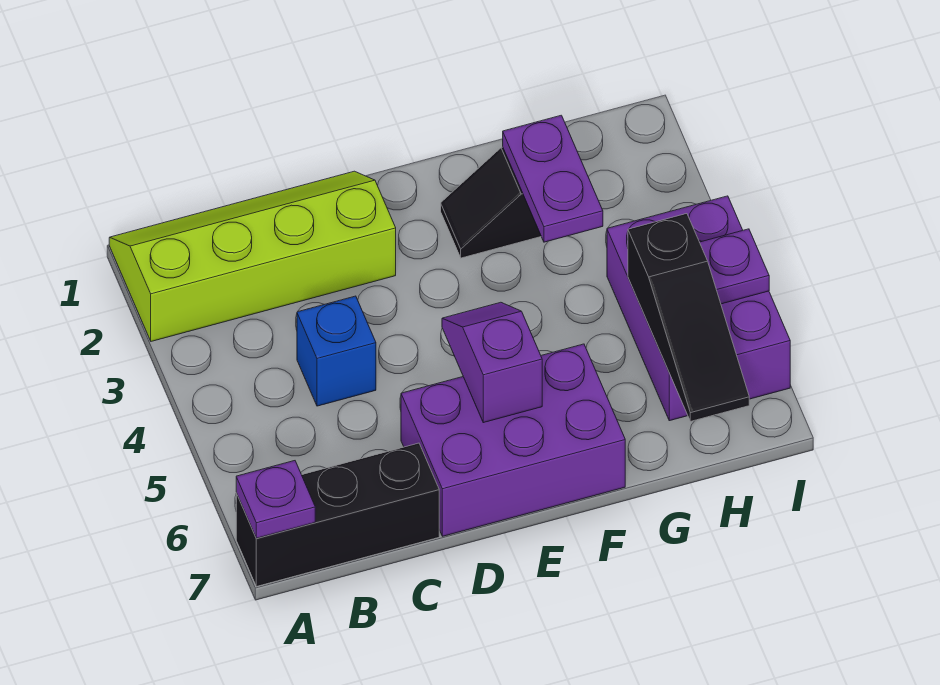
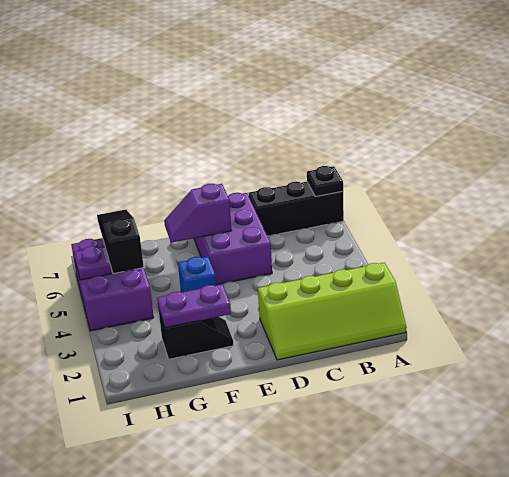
purple 1x1 plate [236,461,315,538] -> black 1x1 plate [307,166,343,196]
blue 1x1 brick [297,296,376,406] -> blue 1x1 brick moved to [178,256,216,292]
purple 2x3 brick [401,344,625,536] -> purple 2x3 brick turned to [194,193,272,285]
purple 1x2 slope [442,302,542,423] -> purple 1x2 slope turned to [164,184,232,243]
purple 1x2 plate [503,115,603,242] -> purple 1x2 plate turned to [157,284,231,328]

